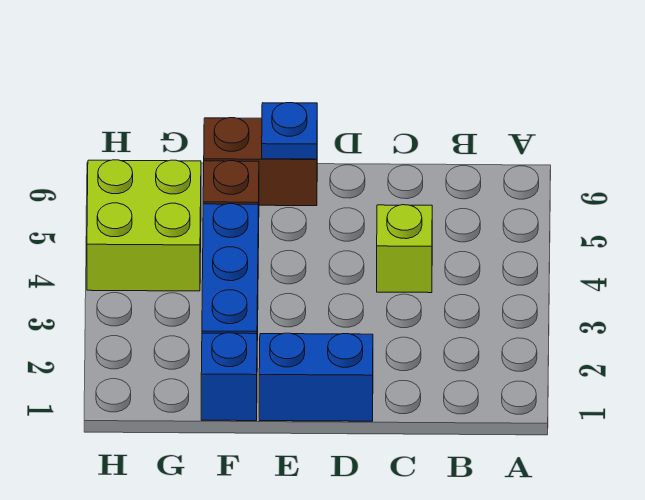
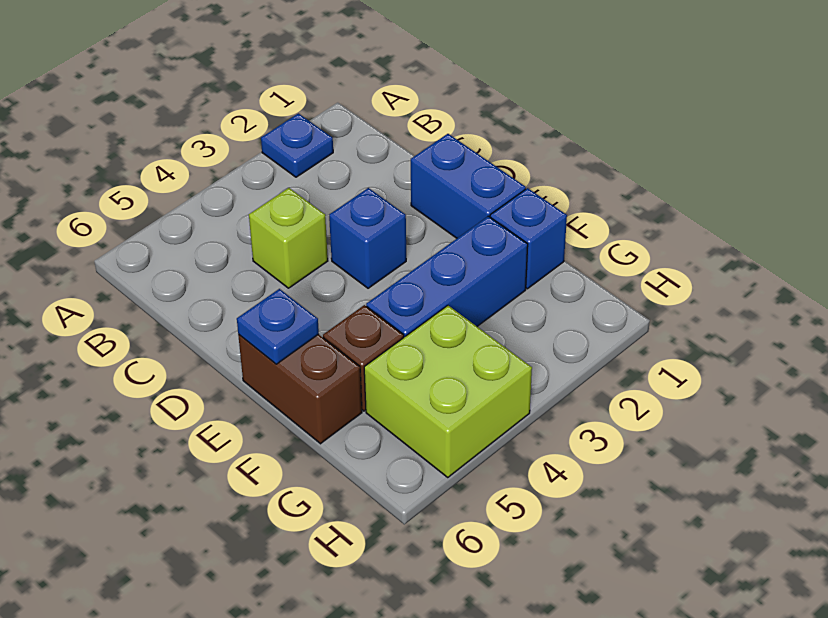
none -> blue 1x1 plate [261,113,333,177]
none -> blue 1x1 brick [329,188,406,288]

